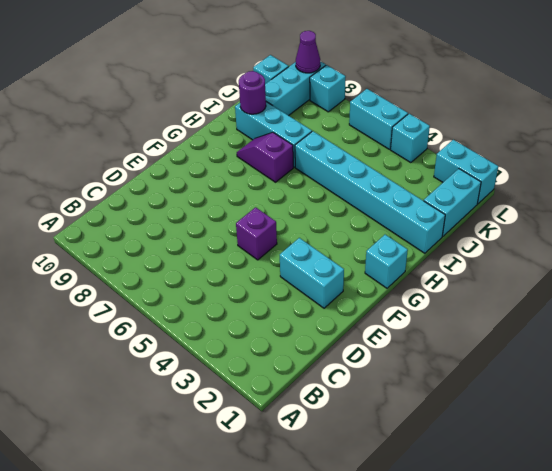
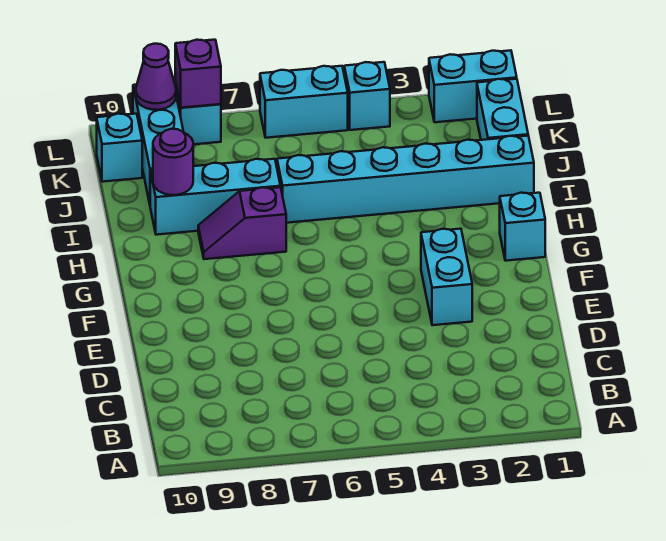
cyan 1x2 brick [280,238,344,308] -> cyan 1x2 brick turned to [421,229,472,325]
purple 1x1 brick [236,207,277,260] -> purple 1x1 brick moved to [175,40,221,108]

